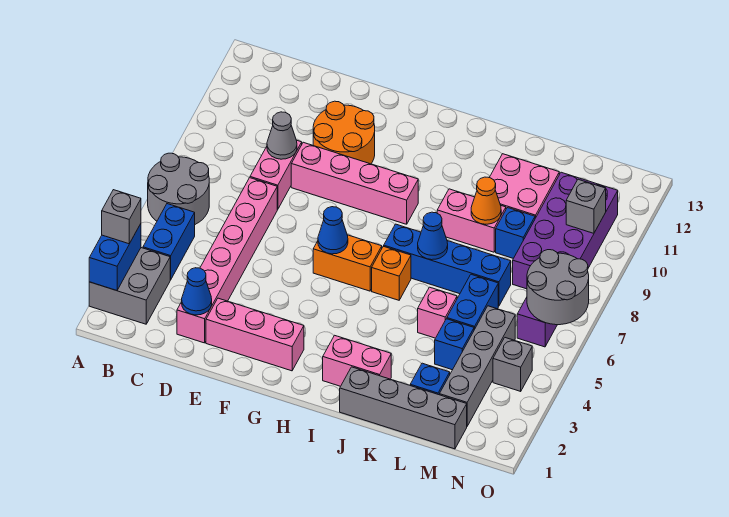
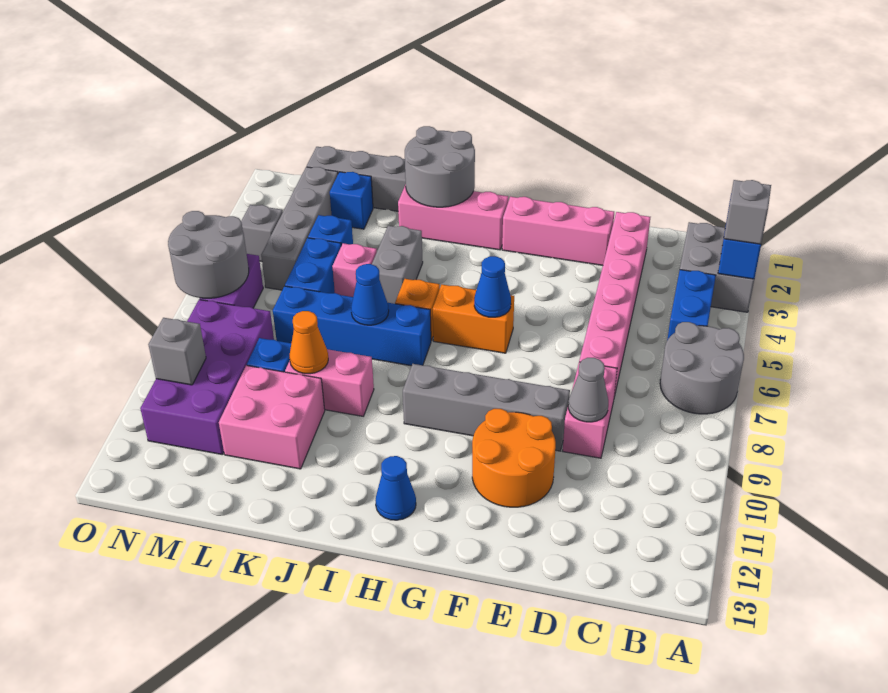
blue 1x1 cone [182,268,212,315] -> blue 1x1 cone moved to [375,456,416,520]
pink 1x4 brick [291,142,418,224] -> grey 1x4 brick [403,364,570,451]
none -> grey 2x2 round brick [405,126,475,207]
pink 1x2 brick [323,335,391,386] -> pink 1x3 brick [398,185,508,250]
none -> grey 1x2 brick [372,226,423,304]

